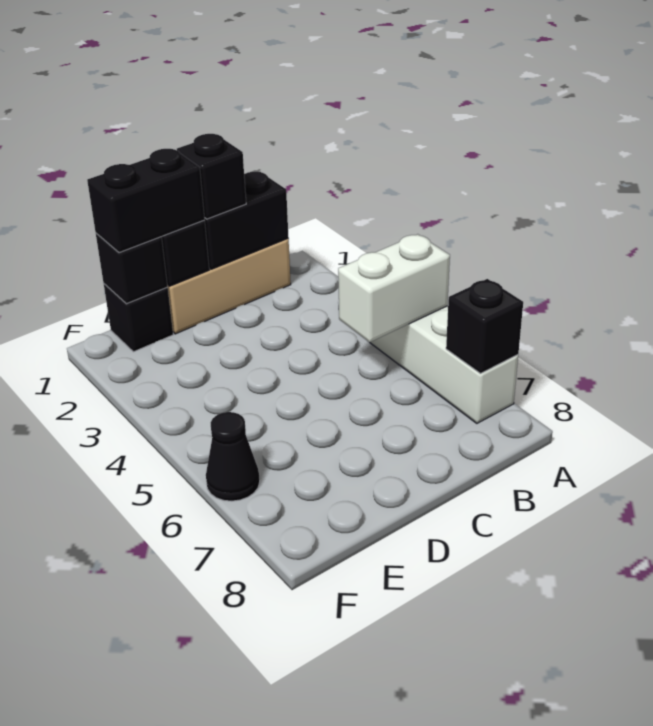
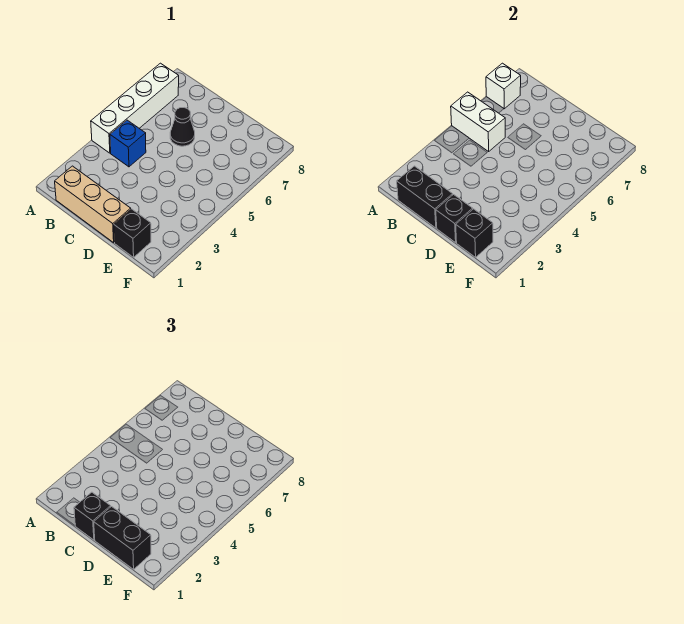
black 1x1 brick [446,279,523,373] -> white 1x1 brick [486,63,521,109]
none -> blue 1x1 brick [110,120,146,167]
black 1x1 cone [206,412,260,501] -> black 1x1 cone moved to [170,108,195,146]

